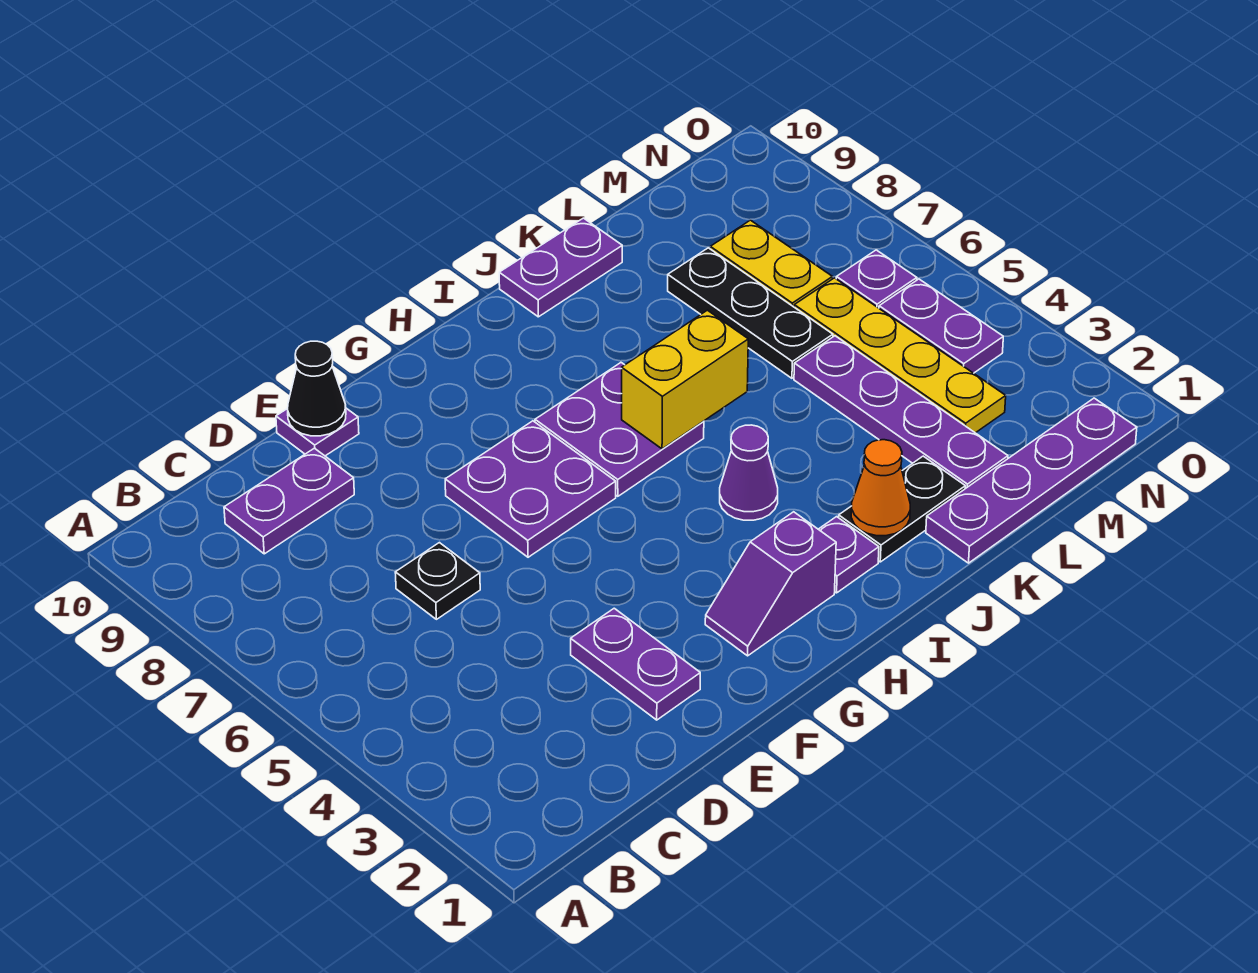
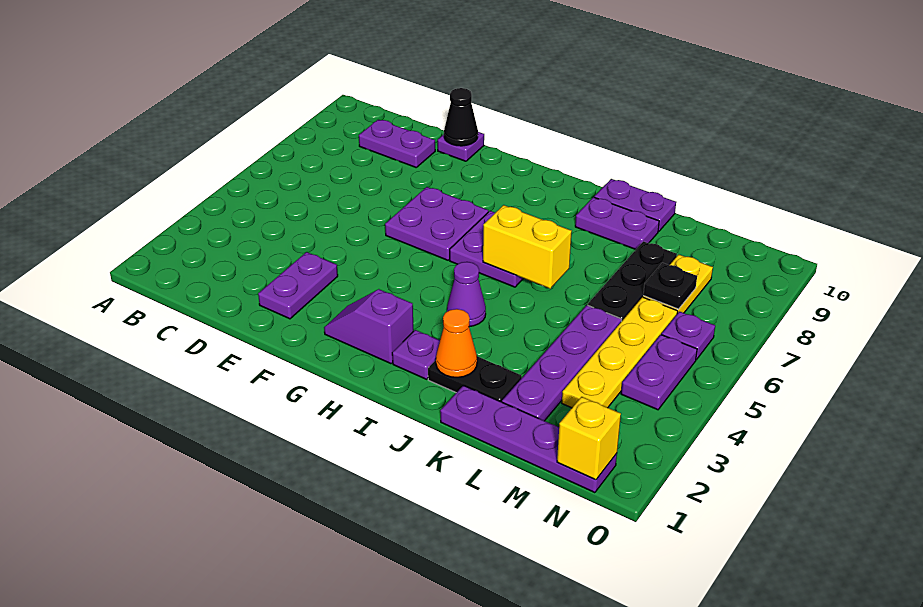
black 1x1 plate [395,543,480,619] -> black 1x1 plate moved to [643,263,697,309]
none -> purple 1x2 plate [575,197,659,249]
none -> yellow 1x1 brick [557,397,621,480]

